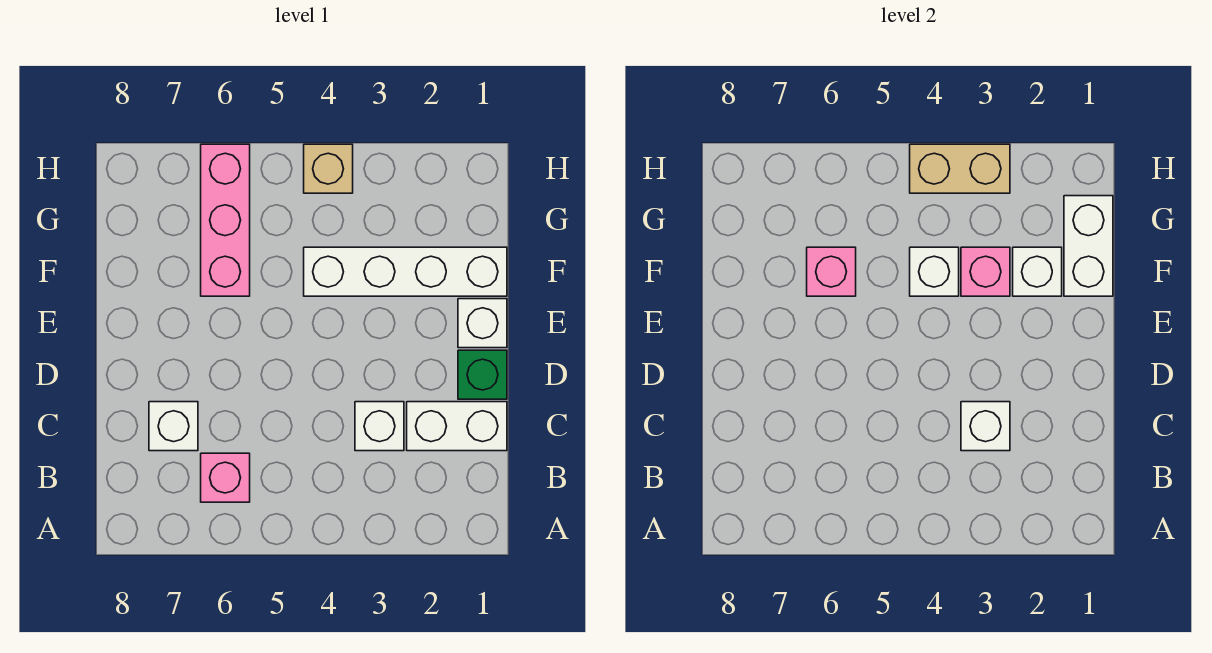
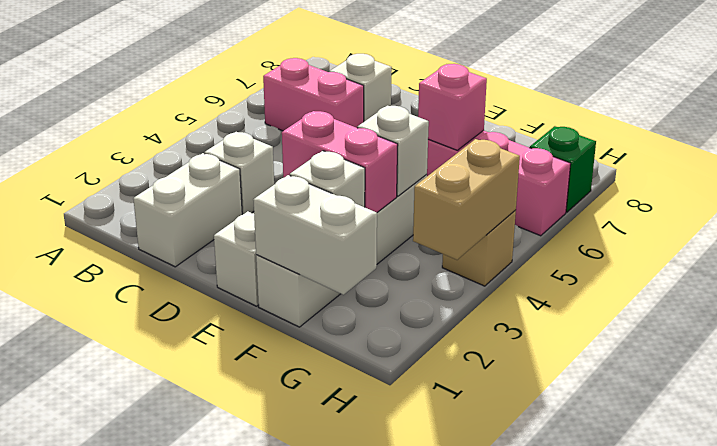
pink 1x1 brick [201,453,250,502] -> pink 1x2 brick [263,58,364,131]
white 1x1 brick [961,402,1010,451] -> none
green 1x1 brick [458,350,507,399] -> green 1x1 brick moved to [530,126,596,212]
pink 1x1 brick [961,247,1010,296] -> pink 1x2 brick [282,111,398,212]

